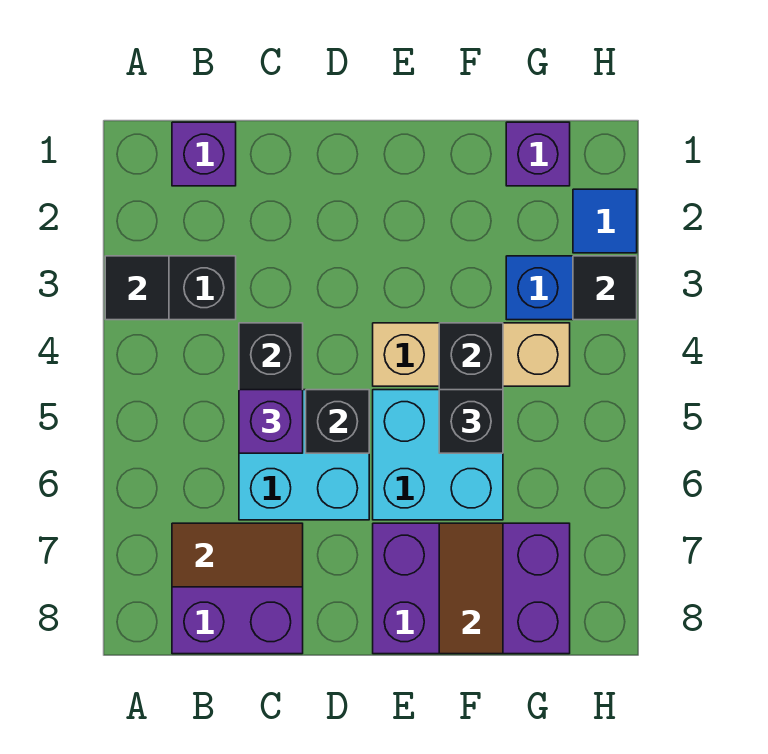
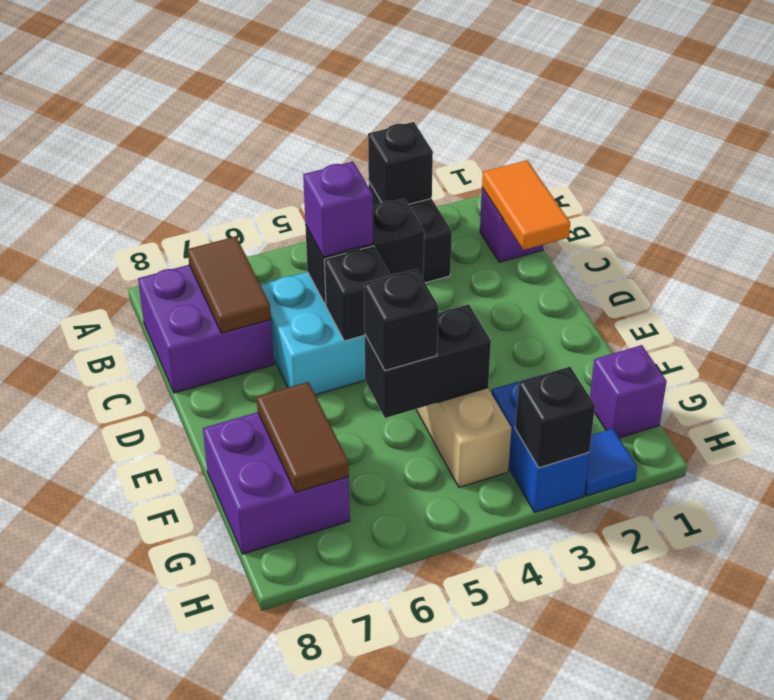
black 1x1 tile [105,256,169,320] -> black 1x1 brick [368,122,433,204]
none -> orange 1x2 tile [482,160,570,250]
cyan 2x2 brick [373,390,503,520] -> none
purple 2x3 brick [373,523,570,654] -> purple 2x2 brick [203,412,350,554]
brown 1x2 tile [439,523,503,654] -> brown 1x2 tile turned to [257,382,349,493]
black 1x1 tile [573,256,637,320] -> black 1x1 brick [515,367,595,468]

